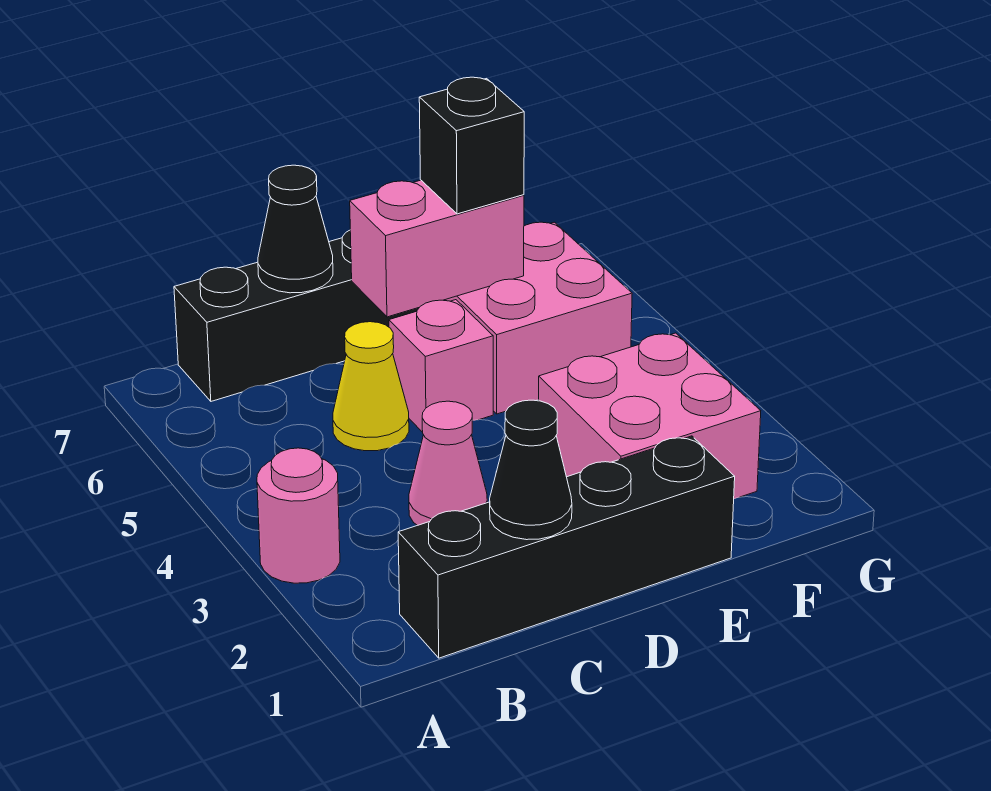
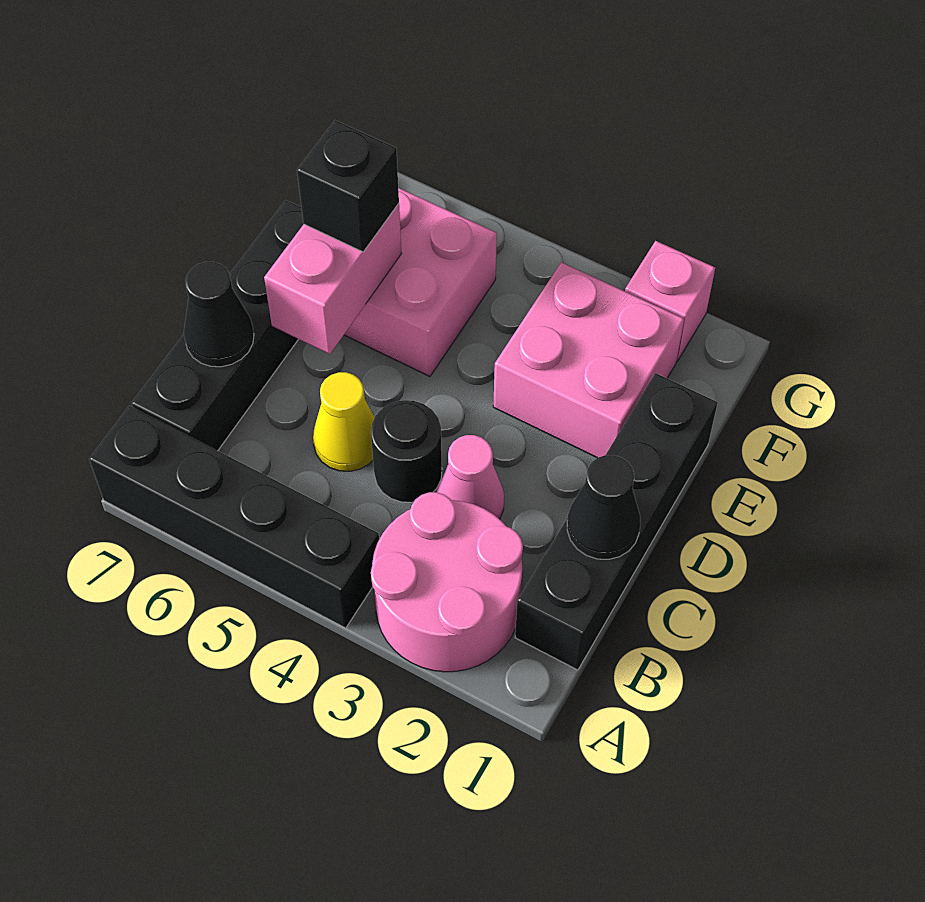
pink 1x1 round brick [257,448,340,583] -> pink 2x2 round brick [371,492,523,672]
none -> black 1x4 brick [89,406,379,628]
none -> black 1x1 round brick [371,400,442,502]
pink 1x1 brick [389,300,493,432] -> pink 1x1 brick moved to [625,241,715,361]

